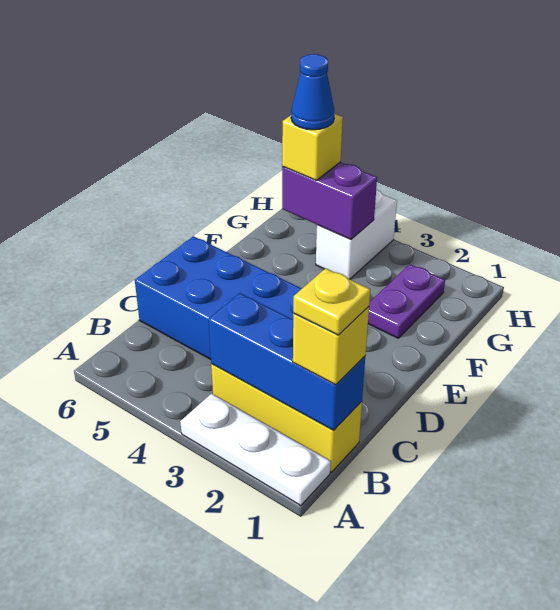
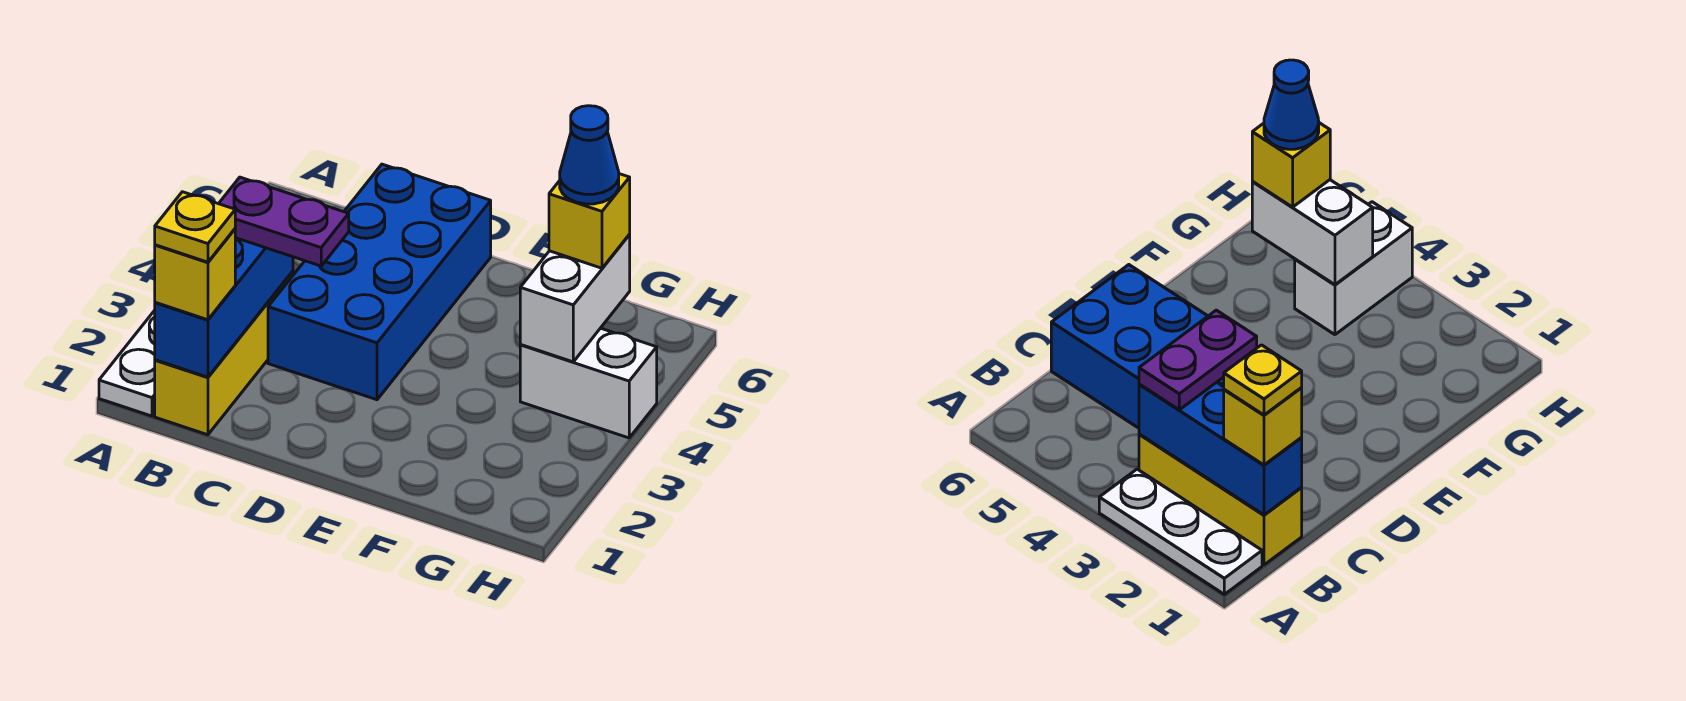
purple 1x2 plate [368,264,445,338] -> purple 1x2 plate moved to [219,177,349,266]
purple 1x2 brick [282,162,377,239] -> white 1x2 brick [520,235,630,362]

